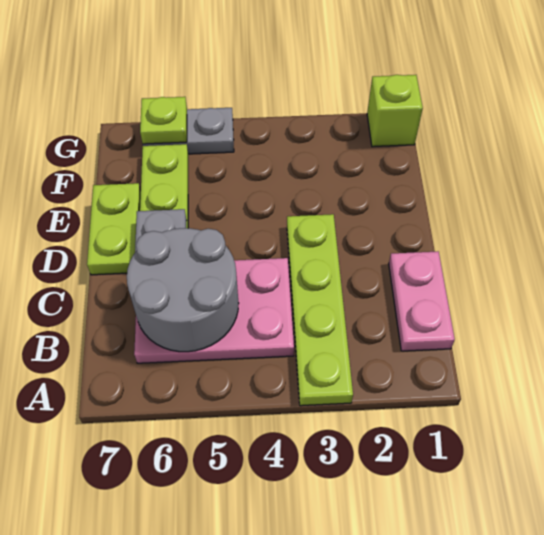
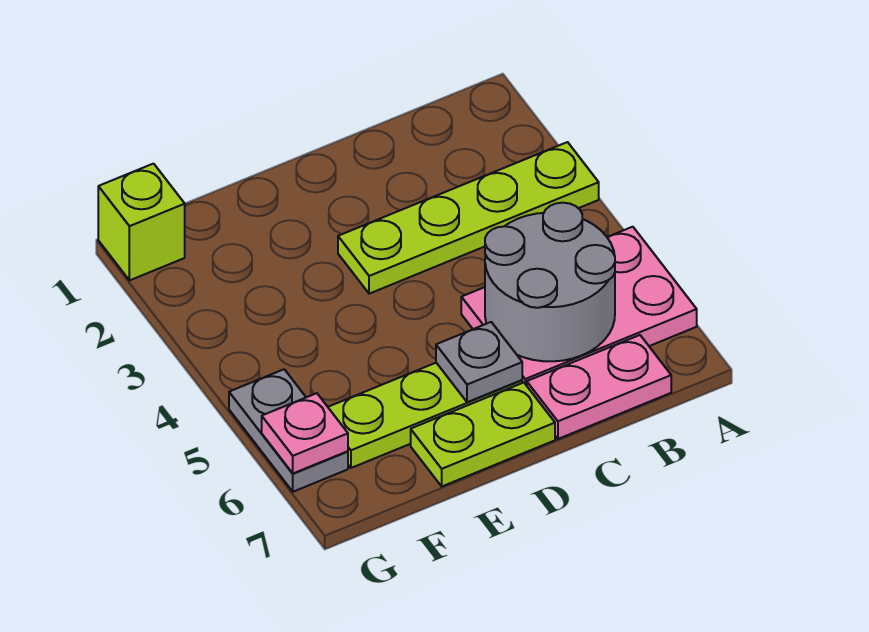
pink 1x2 plate [389,251,455,351] -> pink 1x2 plate moved to [527,335,671,439]
pink 2x3 plate [134,258,294,363] -> pink 2x3 plate turned to [461,227,697,386]
lime 1x1 plate [140,97,187,144] -> pink 1x1 plate [262,393,348,473]

